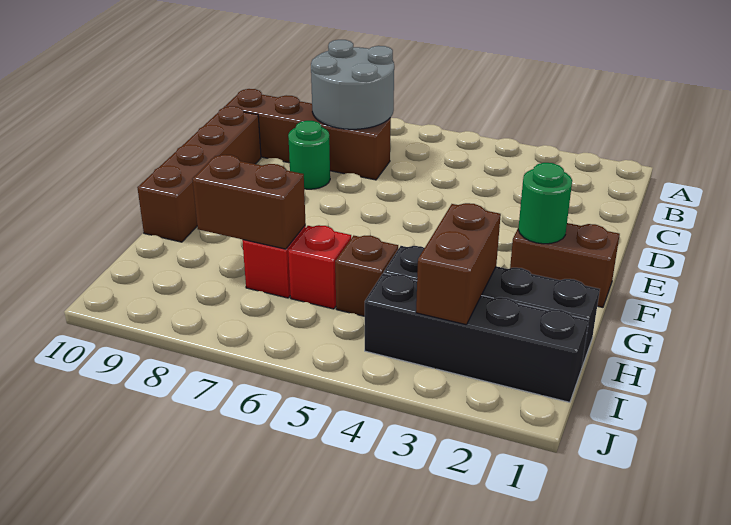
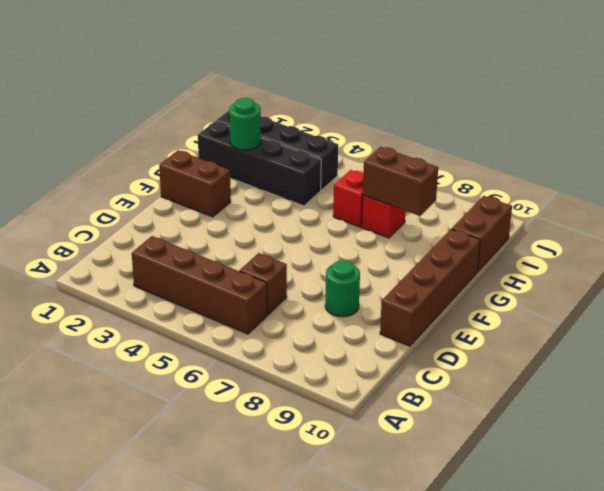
grey 2x2 round brick [311,40,394,129] -> none
brown 1x4 brick [224,89,391,180] -> brown 1x4 brick moved to [132,236,267,334]
green 1x1 round brick [518,163,572,244] -> green 1x1 round brick moved to [229,98,261,150]
brown 1x2 brick [416,203,501,325] -> brown 1x2 brick moved to [452,196,512,271]
brown 1x1 brick [335,236,398,316] -> brown 1x1 brick moved to [240,253,287,315]

